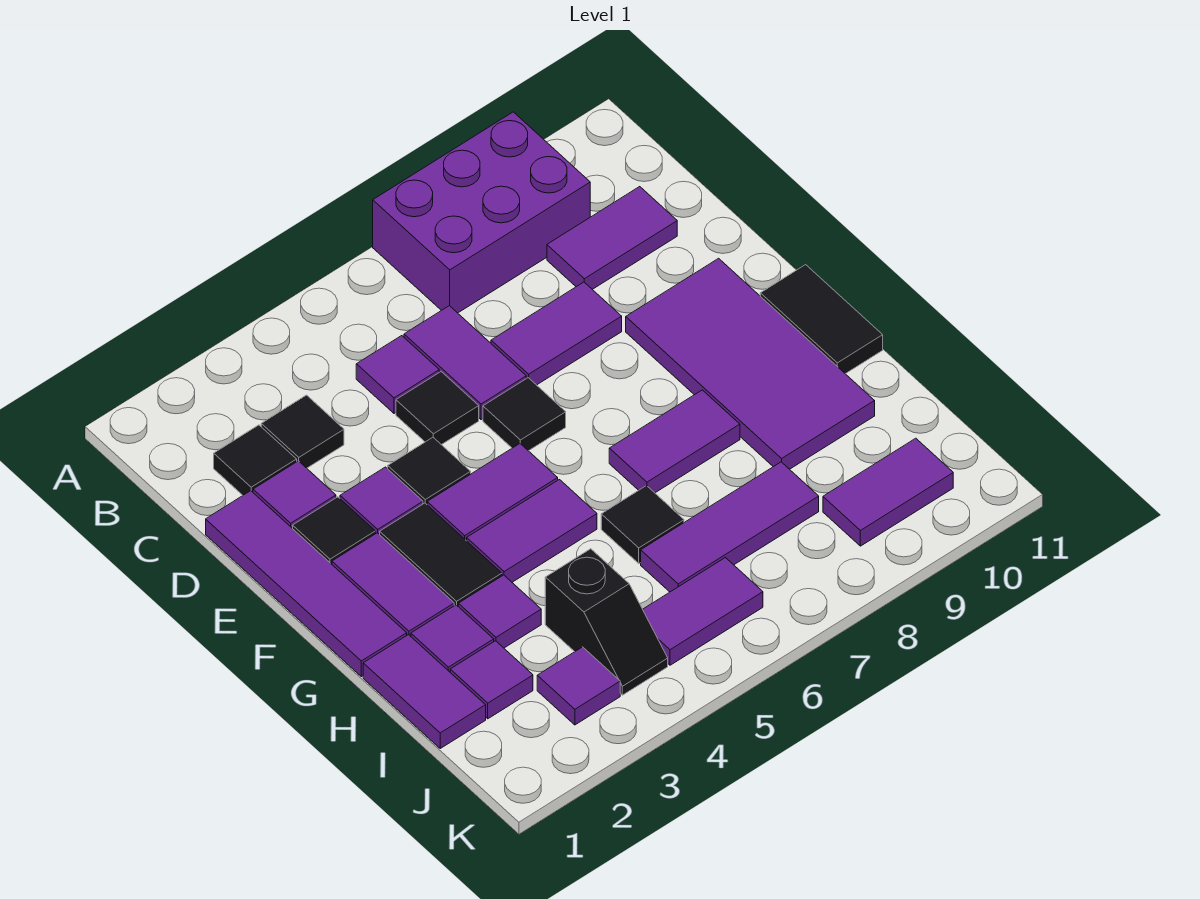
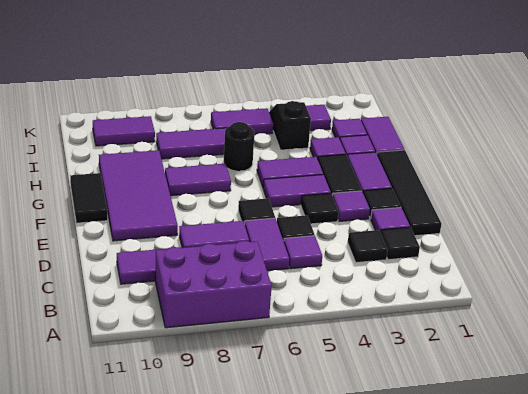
purple 1x4 tile [206,491,407,677] -> black 1x4 tile [377,150,441,236]
black 1x1 tile [601,486,684,563] -> black 1x1 round brick [224,122,254,171]

